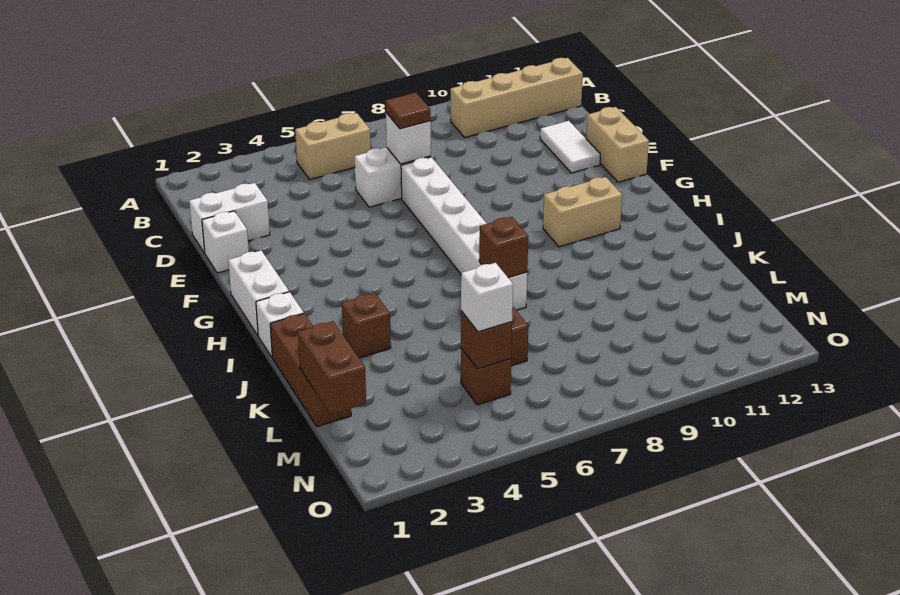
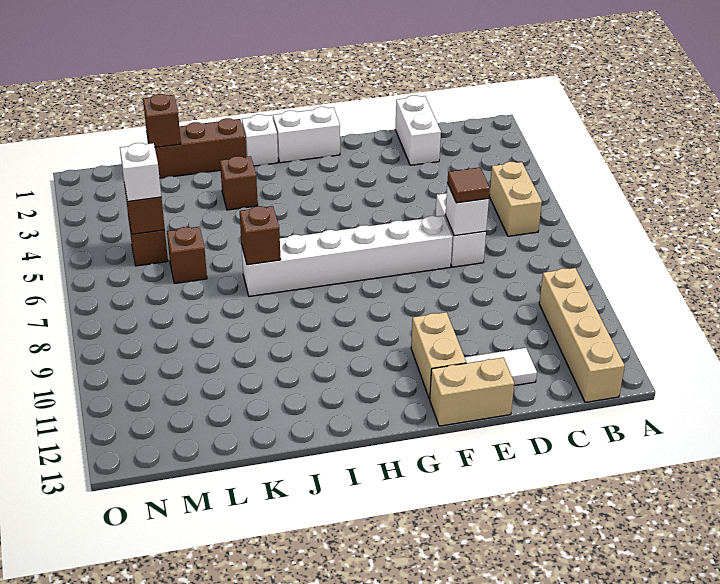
white 1x1 brick [202,211,249,273] -> none
tan 1x2 brick [543,177,622,247] -> tan 1x2 brick moved to [411,312,466,399]
brown 1x2 brick [298,321,366,415] -> brown 1x1 brick [143,94,181,147]

